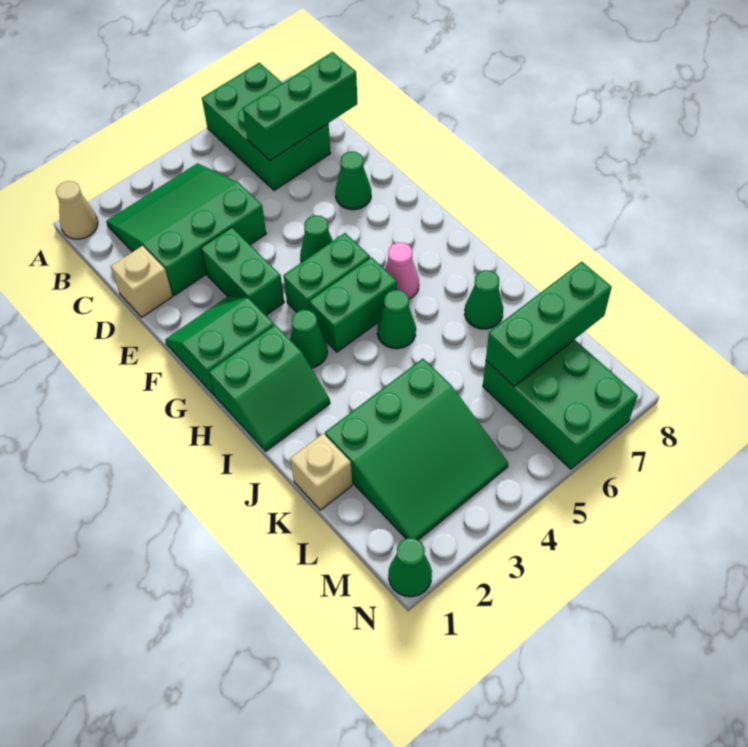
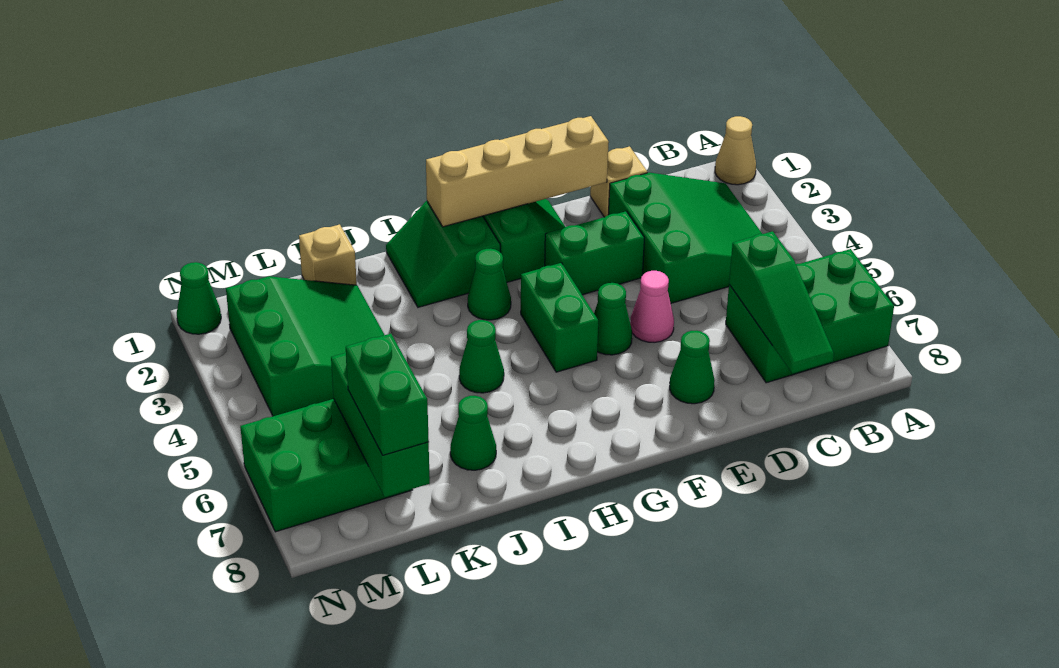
green 1x3 brick [243,52,357,161] -> green 1x3 slope [729,231,834,373]
none -> tan 1x4 brick [426,116,609,227]
green 1x2 brick [310,257,397,352] -> green 1x2 brick moved to [346,334,429,455]
pink 1x1 cone [385,242,419,299] -> pink 1x1 cone moved to [630,271,674,343]
green 3x3 slope [325,359,508,540] -> green 3x3 slope turned to [226,276,384,416]

